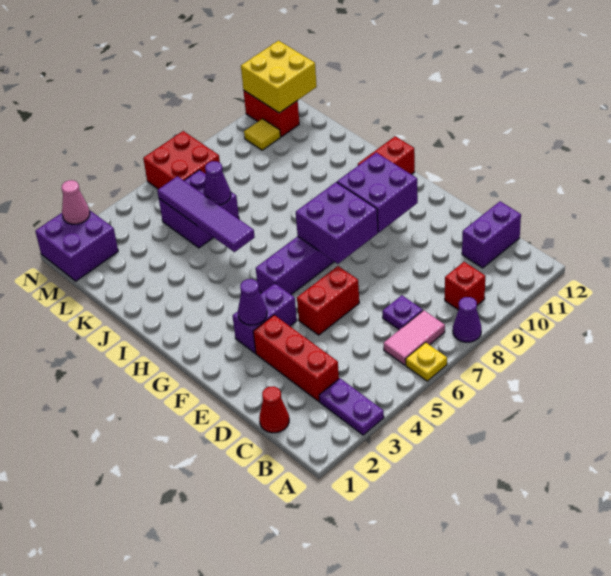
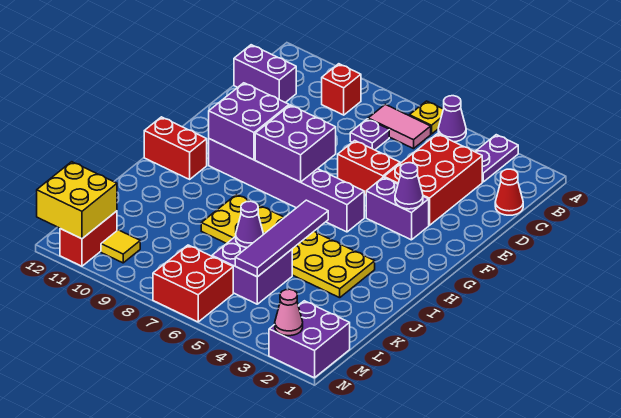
purple 1x1 cone [453,297,481,342] -> purple 1x1 cone moved to [438,96,466,142]
red 1x3 brick [253,315,339,401] -> red 2x3 brick [384,134,482,225]
none -> yellow 2x6 plate [201,195,375,298]

